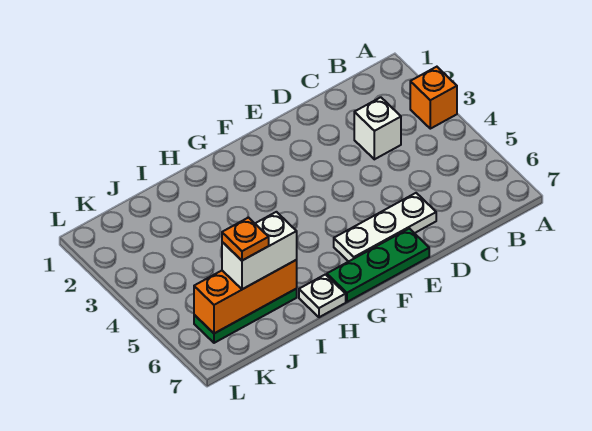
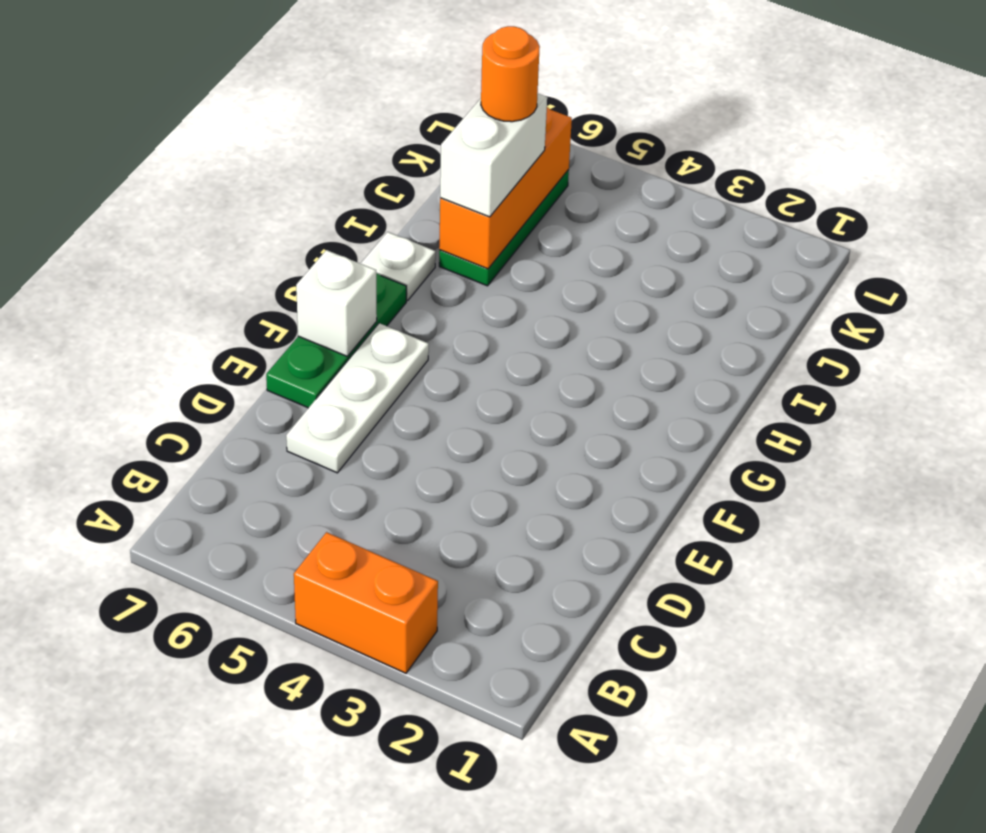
orange 1x1 brick [410,67,457,129] -> orange 1x2 brick [294,532,438,673]
white 1x1 brick [354,97,401,159] -> white 1x1 brick moved to [296,250,377,356]
orange 1x1 plate [222,217,269,261] -> orange 1x1 round brick [481,26,540,122]

